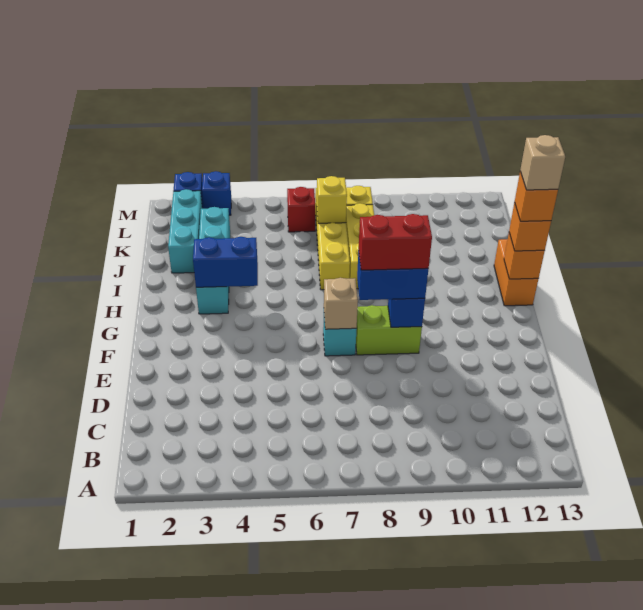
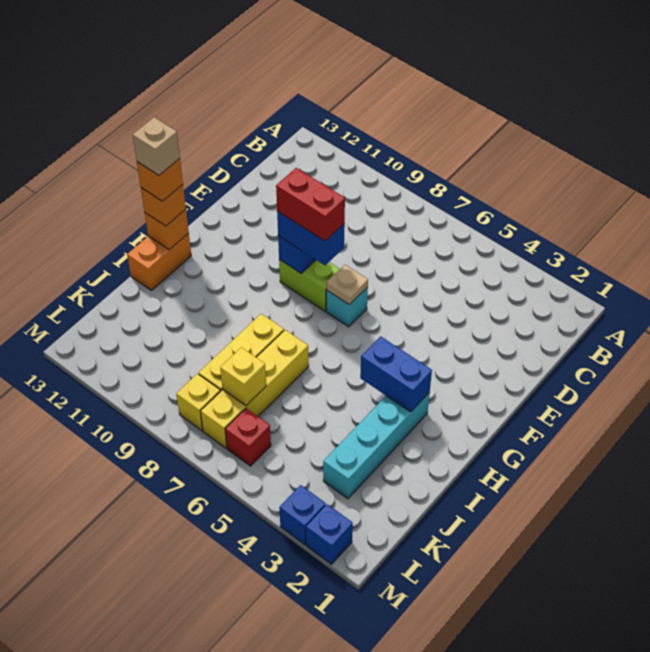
tan 1x1 brick [324,278,358,329] -> tan 1x1 plate [326,265,368,305]
cyan 1x3 brick [168,189,202,273] -> none

